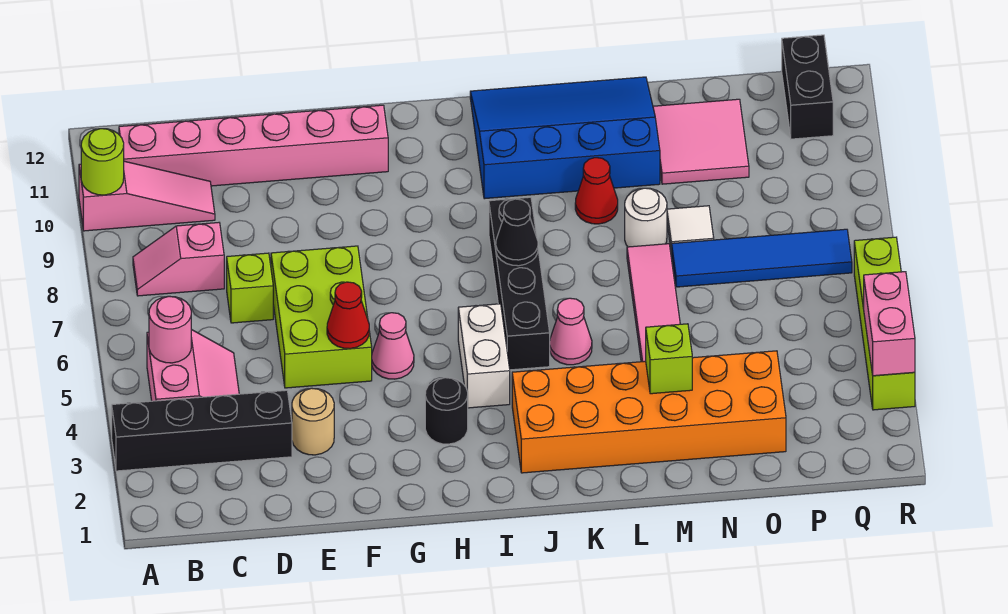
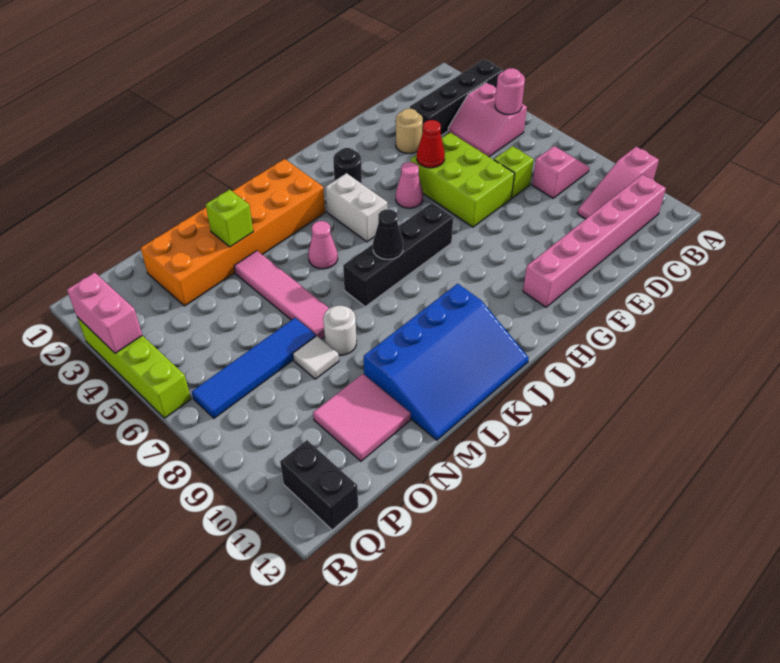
lime 1x1 round brick [81,129,124,195] -> none
black 1x4 brick [489,197,550,370] -> black 1x4 brick turned to [343,203,453,307]
red 1x1 cone [575,158,618,224] -> none

